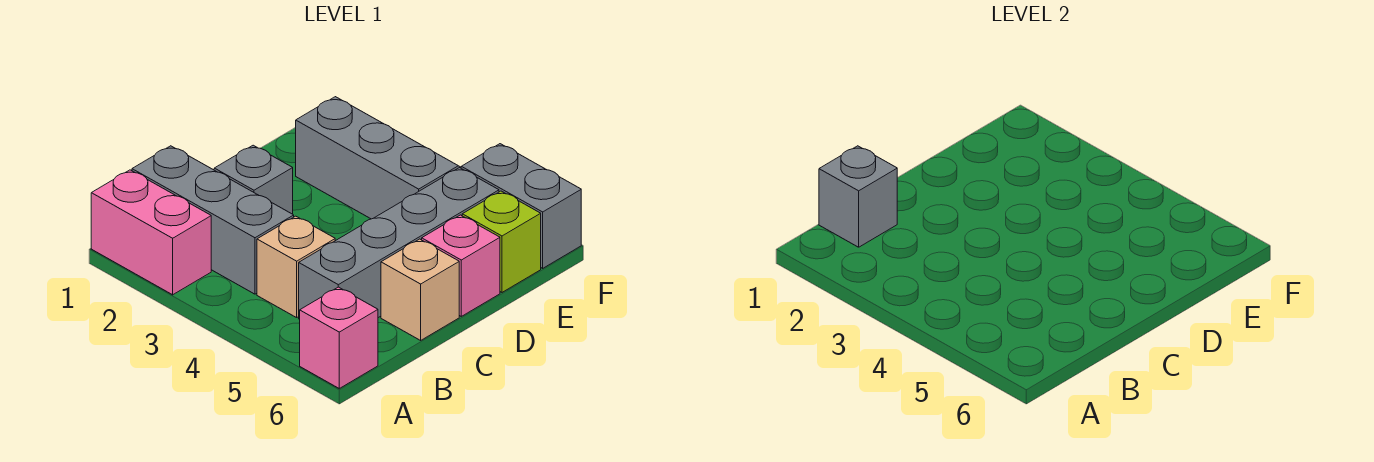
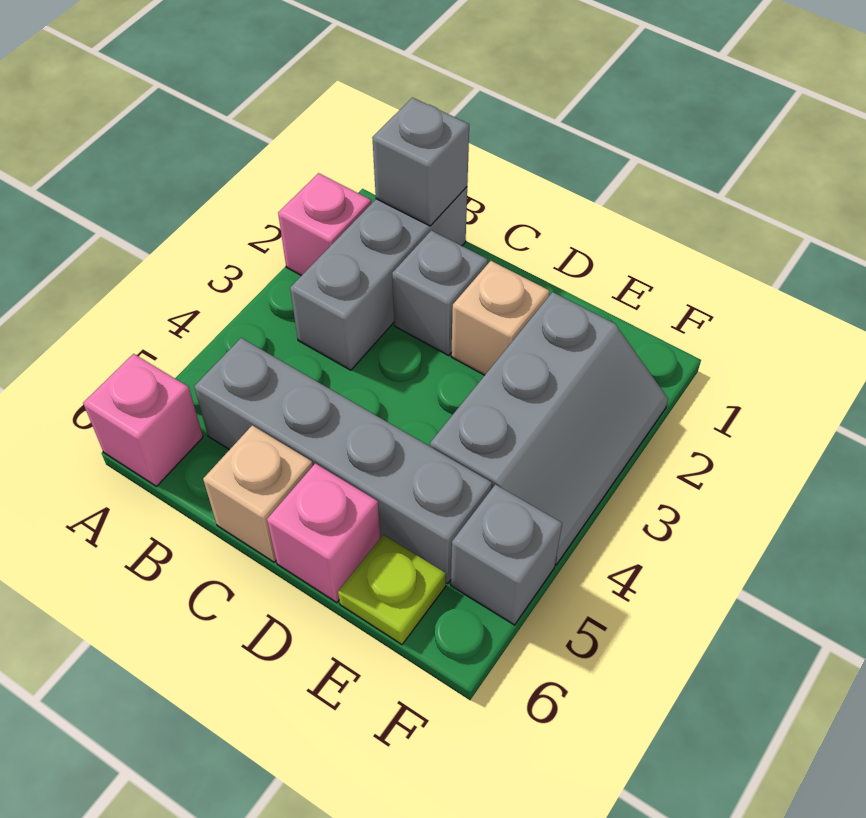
pink 1x2 brick [91,170,211,295] -> pink 1x1 brick [278,173,371,276]
tan 1x1 brick [257,216,335,318] -> tan 1x1 brick moved to [451,261,549,375]
lime 1x1 brick [462,191,541,292] -> lime 1x1 plate [338,535,446,645]
grey 1x2 brick [461,144,581,268] -> grey 1x1 brick [451,485,562,625]

